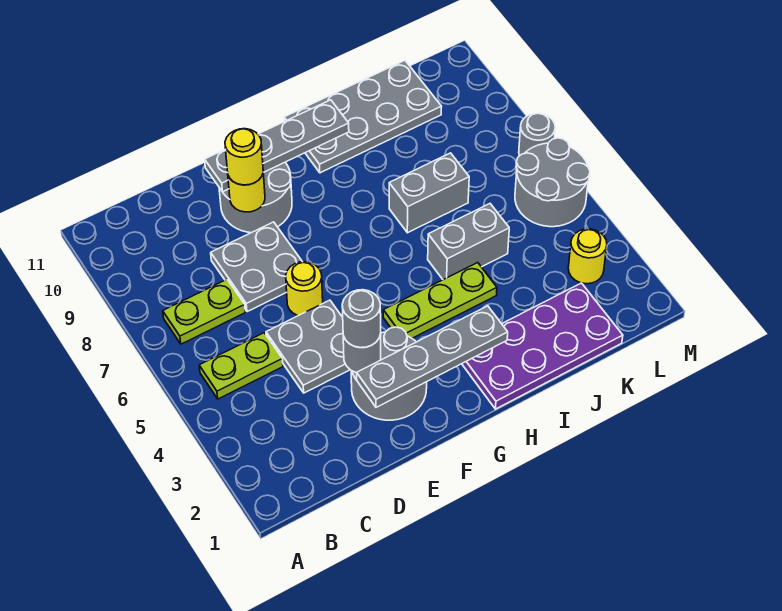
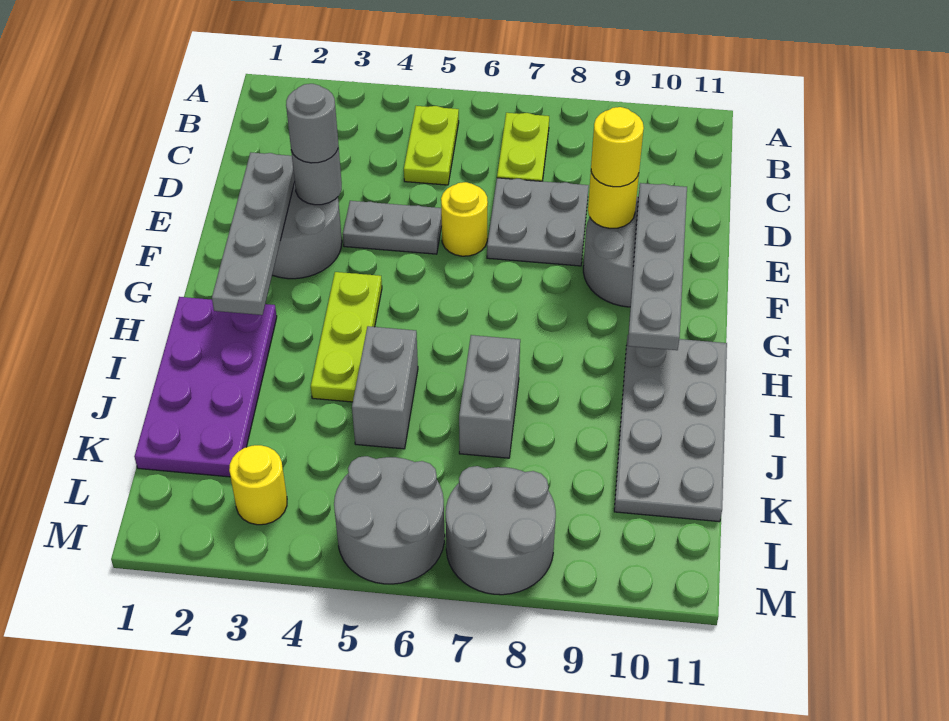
grey 2x2 plate [266,300,350,393] -> grey 1x2 plate [343,201,442,254]
grey 1x1 round brick [519,113,555,156] -> grey 2x2 round brick [446,466,556,595]

